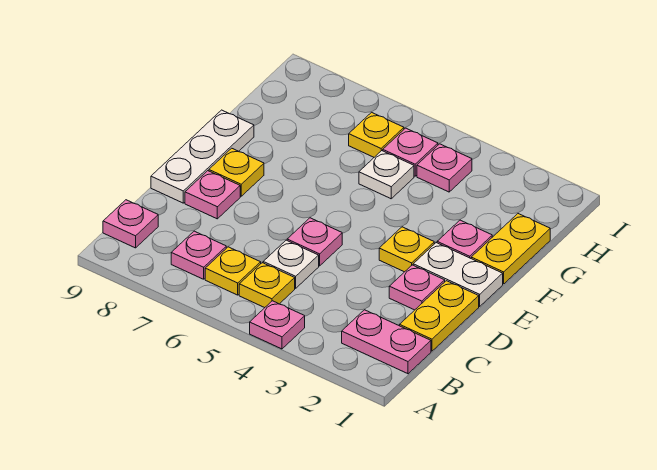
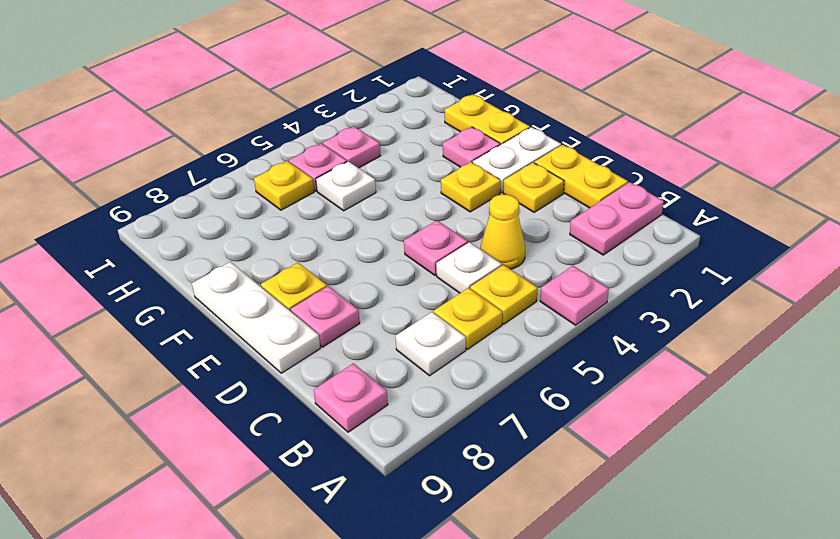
pink 1x1 plate [171,231,226,279] -> white 1x1 plate [396,312,466,376]
none -> yellow 1x1 cone [481,194,525,269]
pink 1x1 plate [389,265,445,310] -> yellow 1x1 plate [503,163,564,212]

